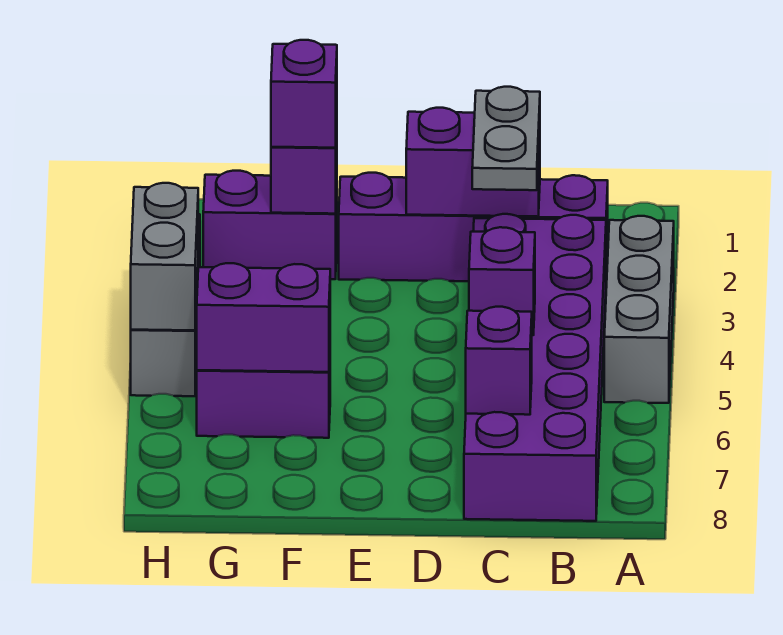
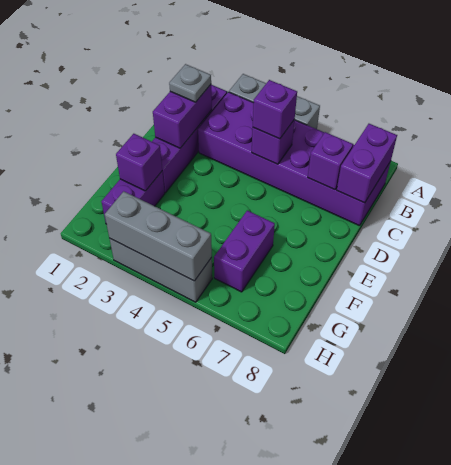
grey 1x2 plate [472,87,540,190] -> grey 1x1 plate [169,64,211,102]
purple 1x1 brick [271,40,337,148] -> purple 1x1 brick moved to [253,80,297,139]
purple 1x2 brick [197,263,330,372] -> purple 1x2 brick moved to [337,124,397,203]
grey 1x2 brick [131,183,198,330] -> grey 1x3 brick [105,191,212,281]

